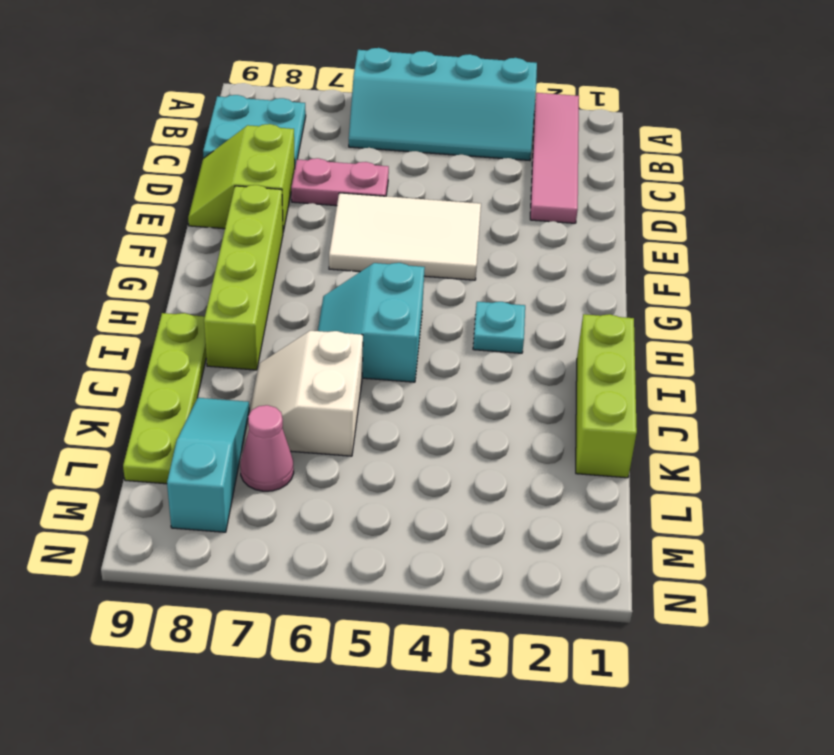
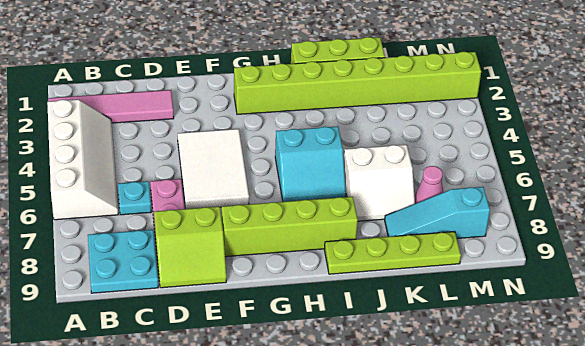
cyan 2x4 slope [349,48,537,160] -> white 2x4 slope [47,100,118,220]
none -> lime 1x8 brick [234,52,481,114]
cyan 1x1 plate [473,302,525,353] -> cyan 1x1 plate moved to [118,181,151,215]

